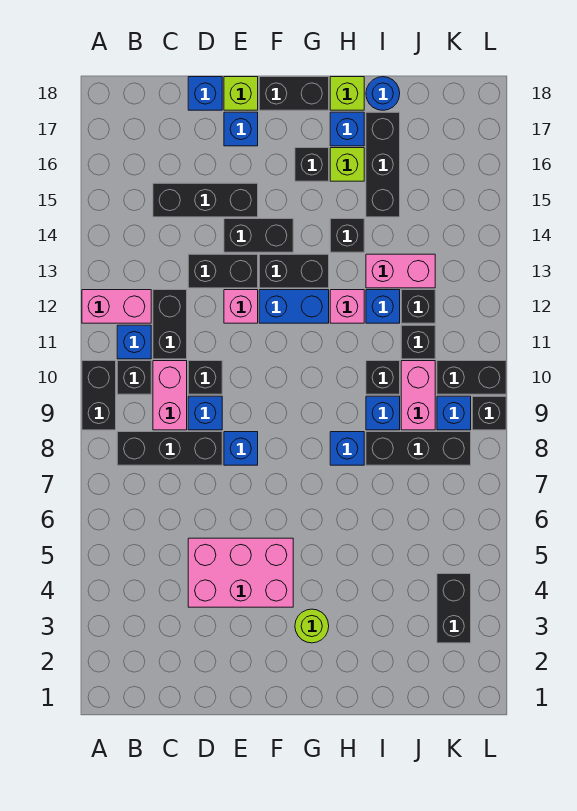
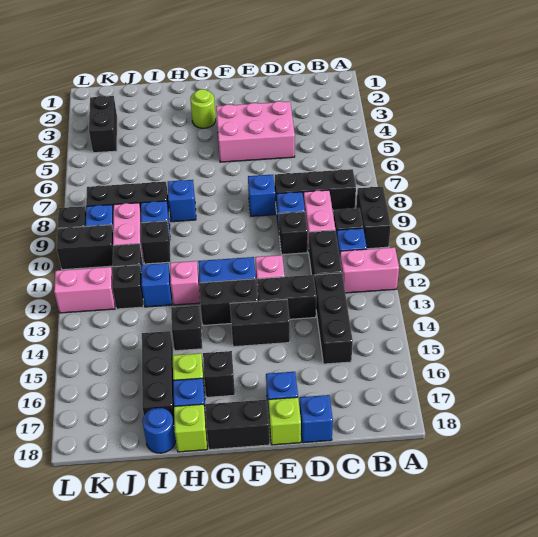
black 1x3 brick [153,183,258,217] -> black 1x3 brick turned to [315,273,353,364]
pink 1x2 brick [366,254,435,288] -> pink 1x2 brick moved to [54,267,115,313]

